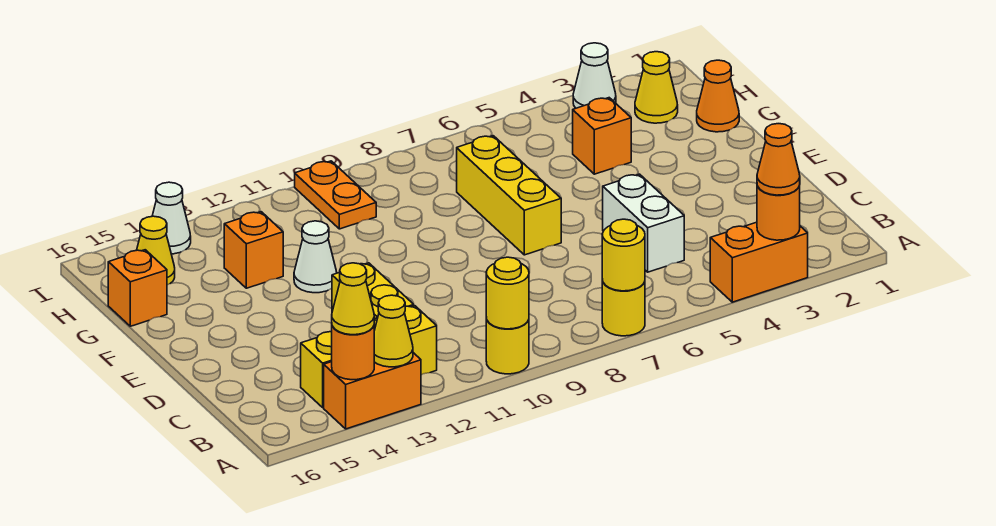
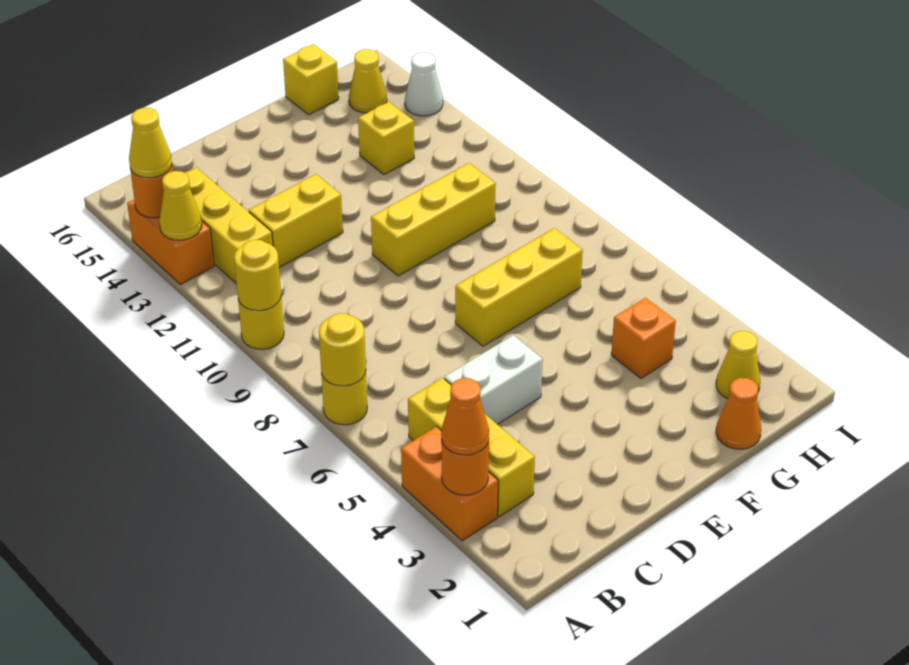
none -> yellow 1x3 brick [408,378,535,517]
none -> yellow 1x3 brick [371,163,496,276]
white 1x1 cone [294,221,337,293] -> none
orange 1x1 brick [224,212,283,288] -> yellow 1x1 brick [358,102,414,175]
orange 1x1 brick [108,250,167,326] -> yellow 1x1 brick [283,44,339,115]
orange 1x2 plate [295,161,376,229] -> none
white 1x1 cone [573,43,616,108] -> none

